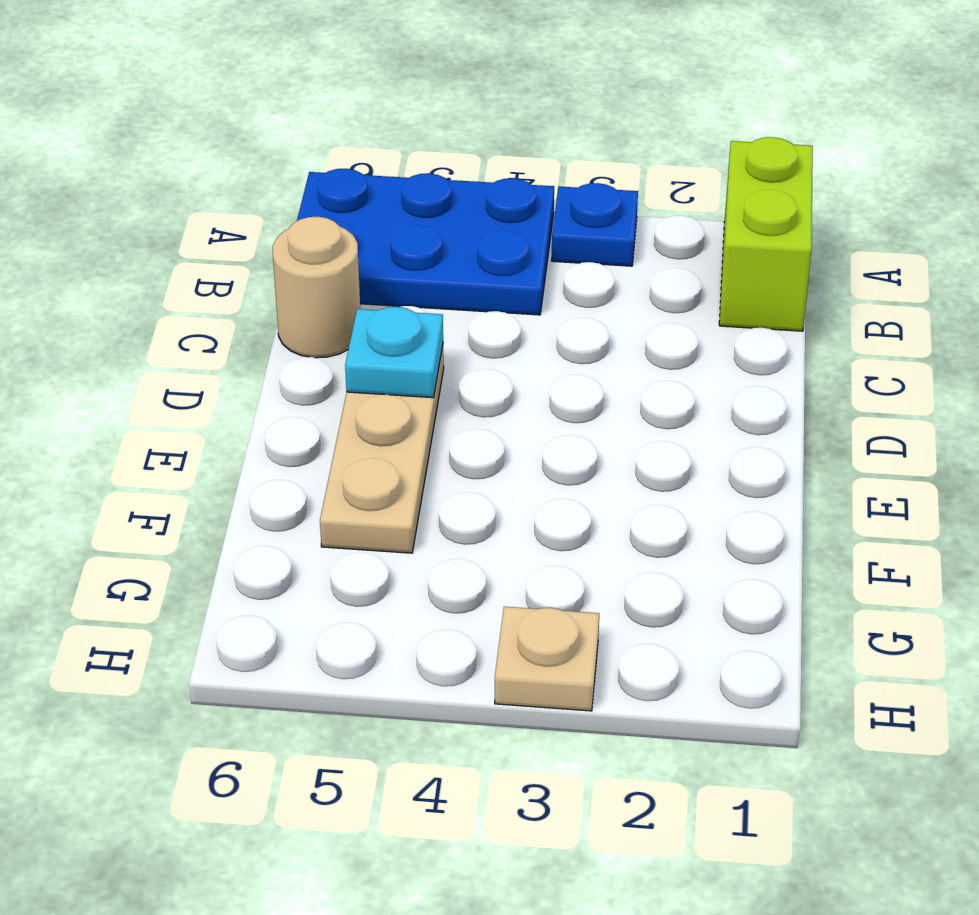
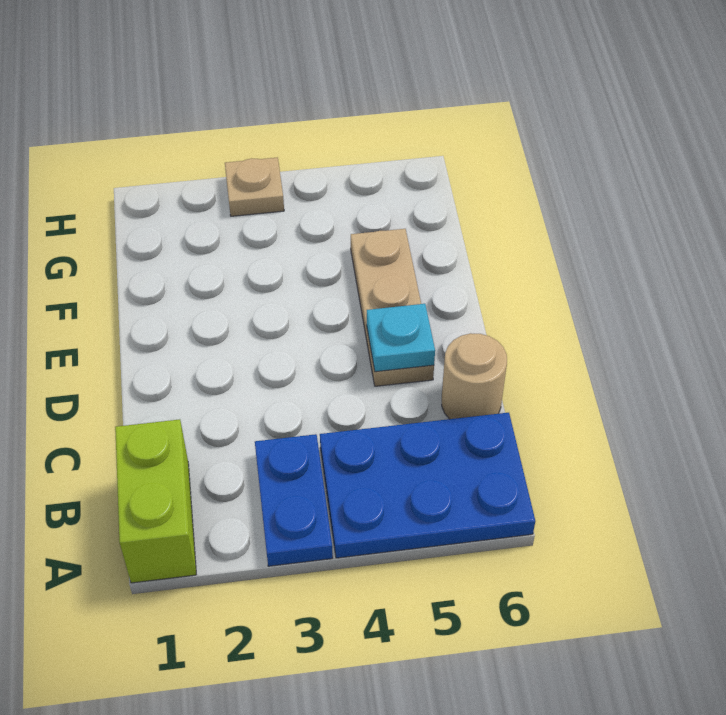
blue 1x1 plate [552,183,638,266] -> blue 1x2 plate [255,434,333,566]

